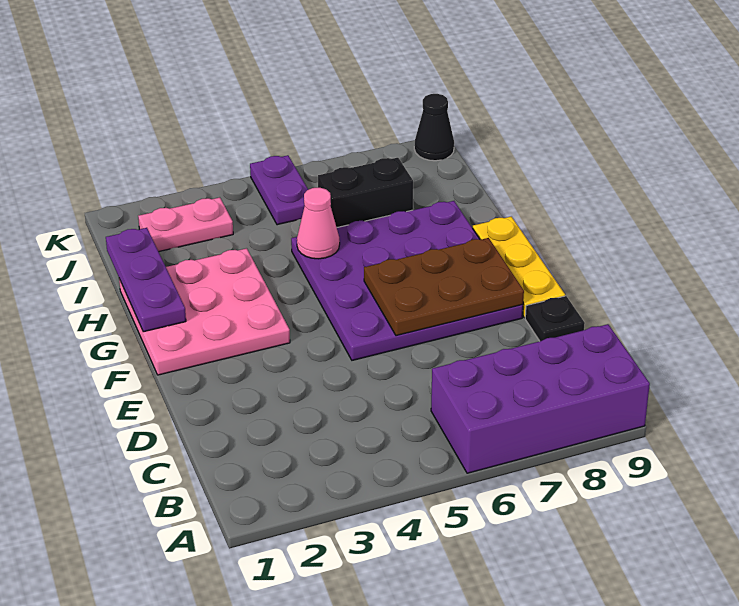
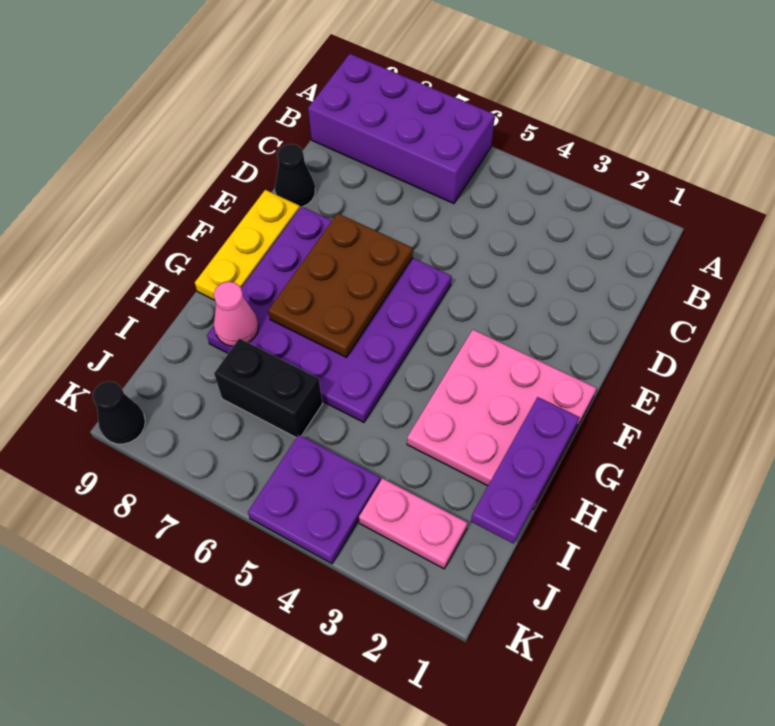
black 1x1 plate [525,296,585,341] -> black 1x1 cone [275,144,315,207]
brown 2x3 plate [364,238,524,336] -> brown 2x3 plate turned to [268,213,413,357]
pink 1x1 cone [297,188,340,259] -> pink 1x1 cone moved to [214,282,259,346]
purple 1x2 plate [250,155,308,225] -> purple 2x2 plate [248,435,380,564]

